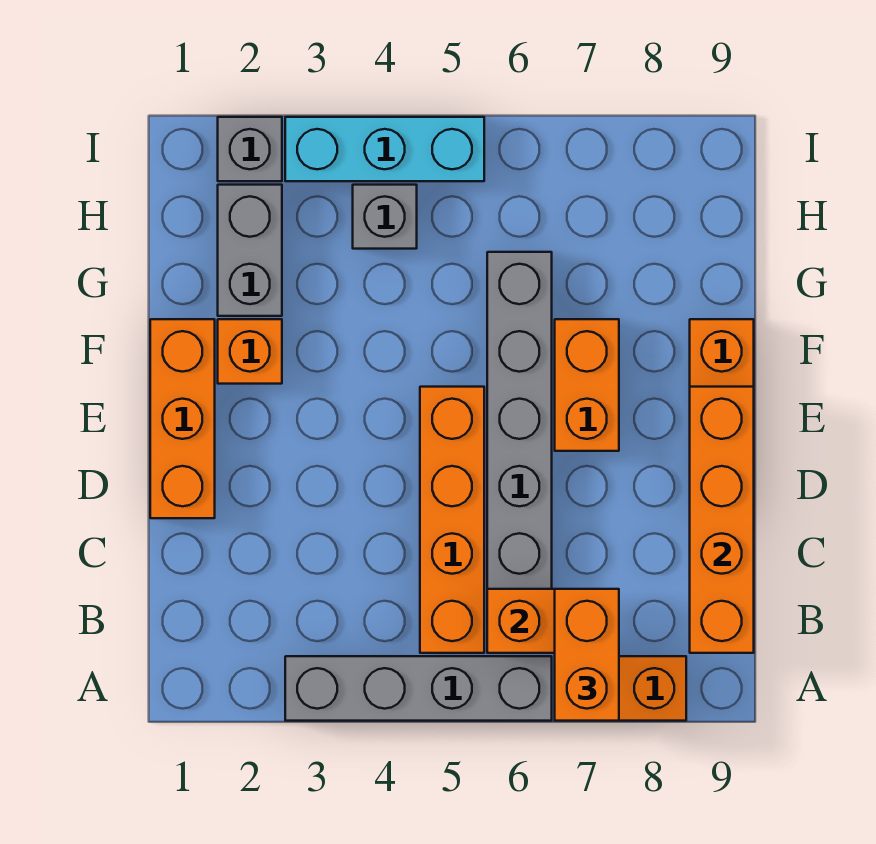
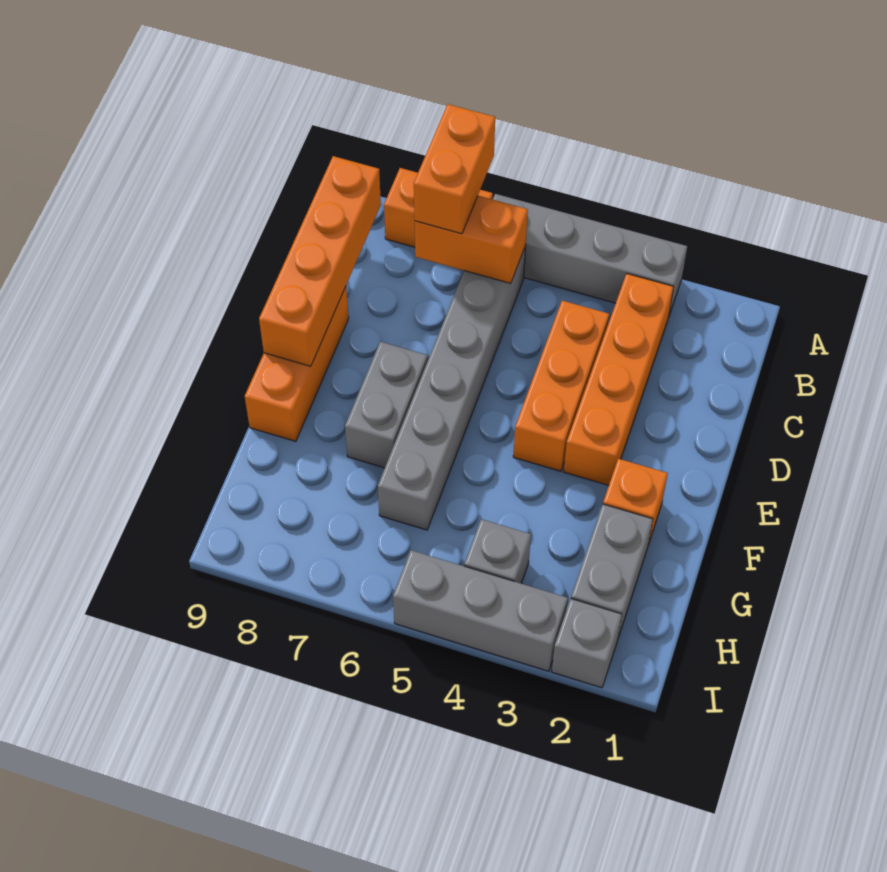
orange 1x4 brick [420,387,484,653] -> orange 1x4 brick moved to [564,274,674,485]
orange 1x3 brick [150,319,215,518] -> orange 1x3 brick moved to [513,301,609,471]
orange 1x2 brick [555,319,619,451] -> grey 1x2 brick [345,342,428,468]
cyan 1x3 brick [285,117,484,181] -> grey 1x3 brick [393,550,568,671]

